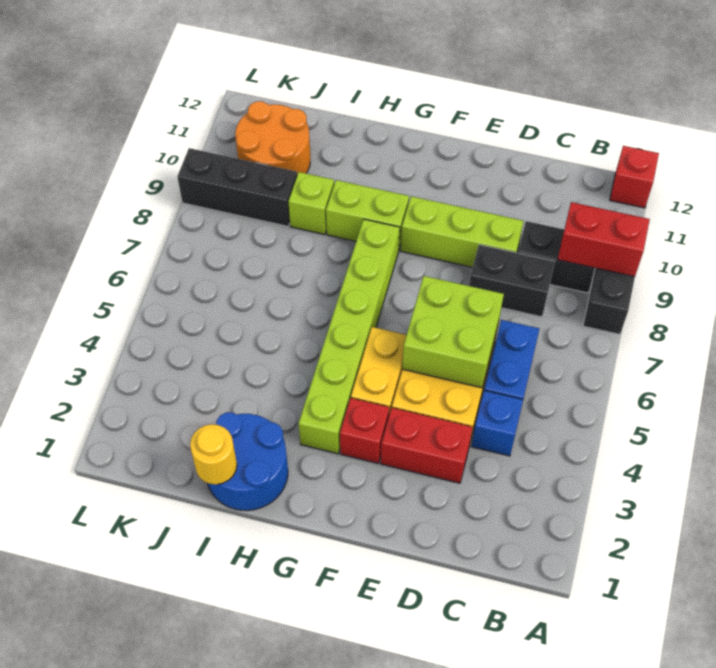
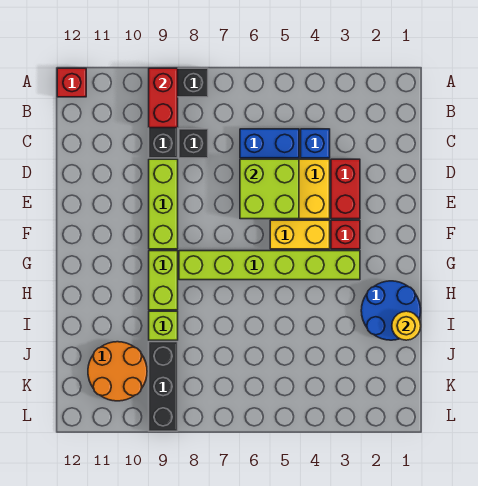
black 1x2 brick [469,245,555,317] -> black 1x1 brick [179,129,208,158]

